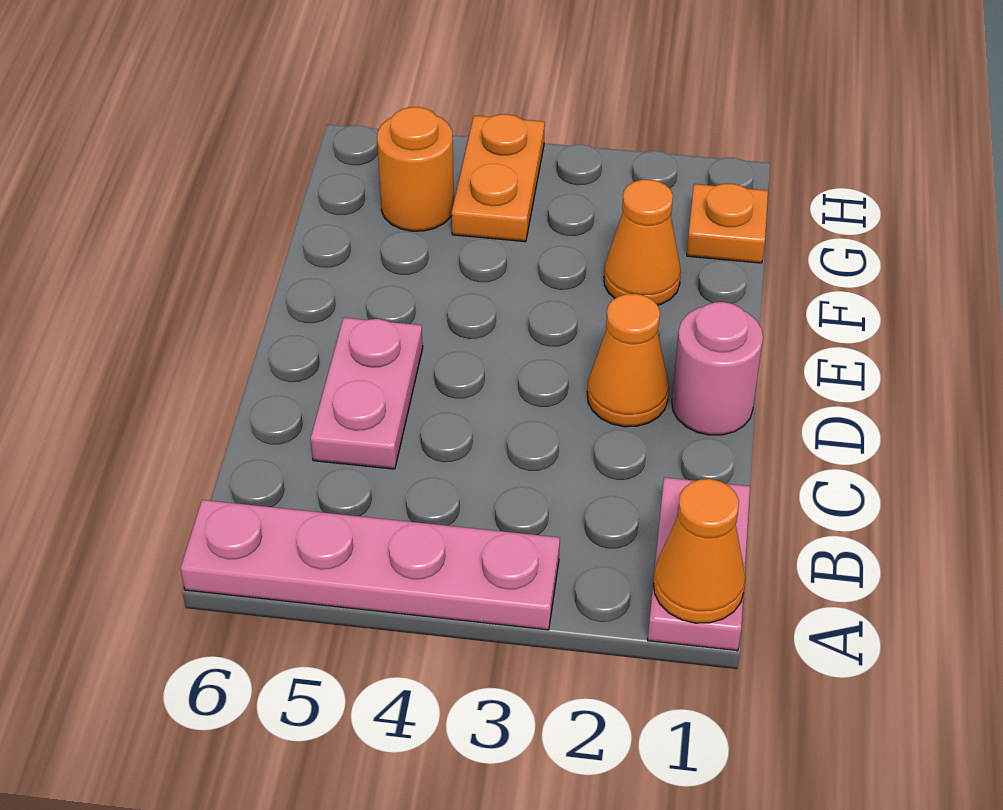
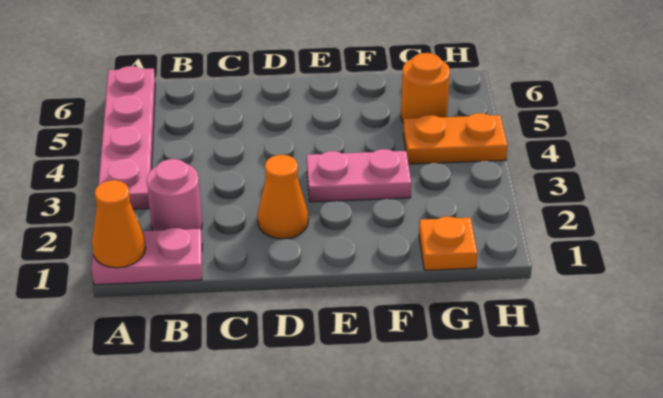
pink 1x2 plate [311,318,423,469] -> pink 1x2 plate moved to [307,149,411,202]
pink 1x1 round brick [672,302,763,435] -> pink 1x1 round brick moved to [146,159,202,231]
orange 1x1 cone [604,180,681,305] -> none

